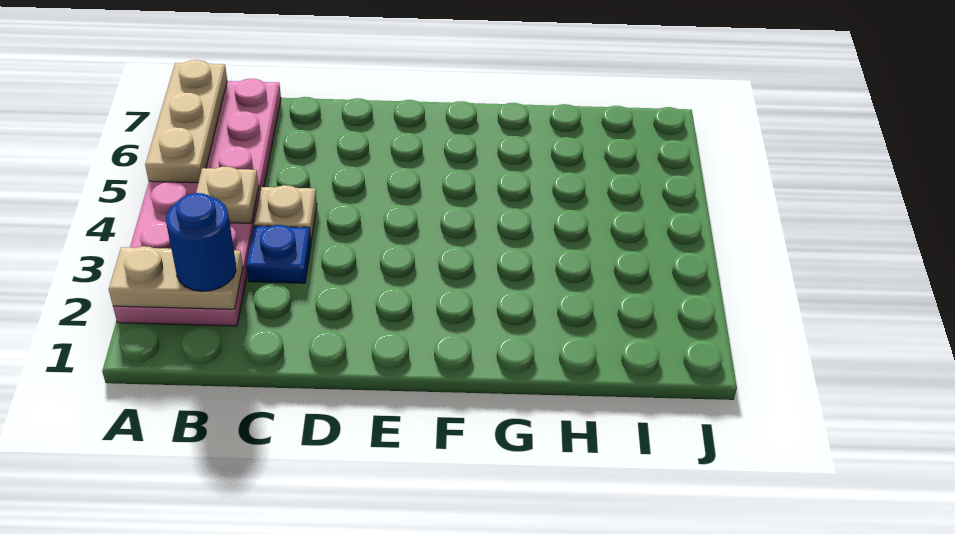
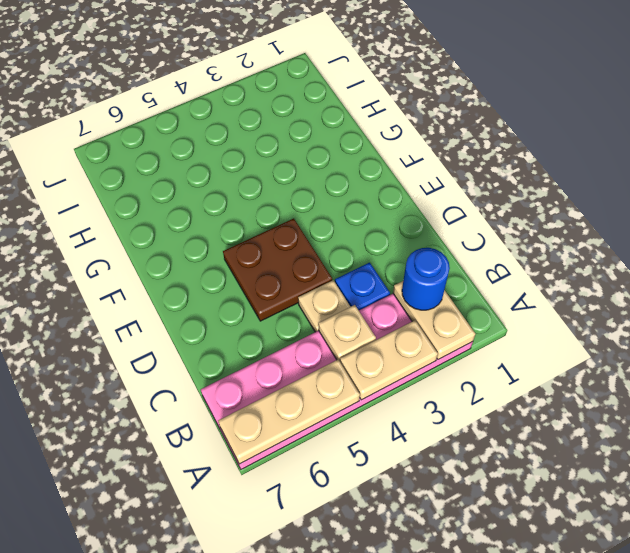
none -> tan 1x2 plate [340,320,438,400]
none -> brown 2x2 plate [223,218,332,321]

